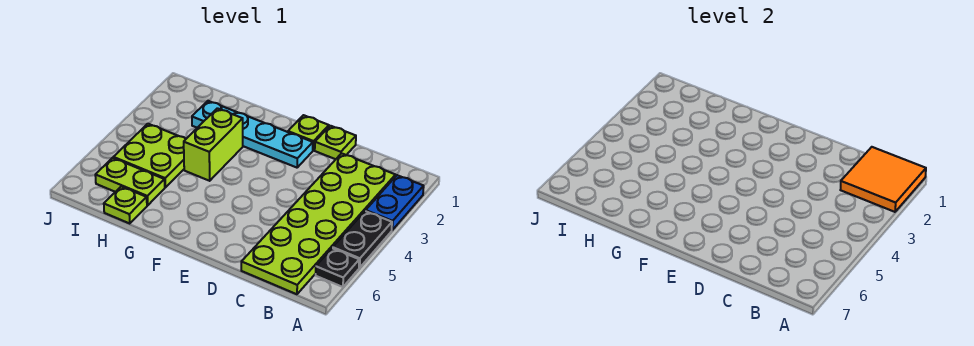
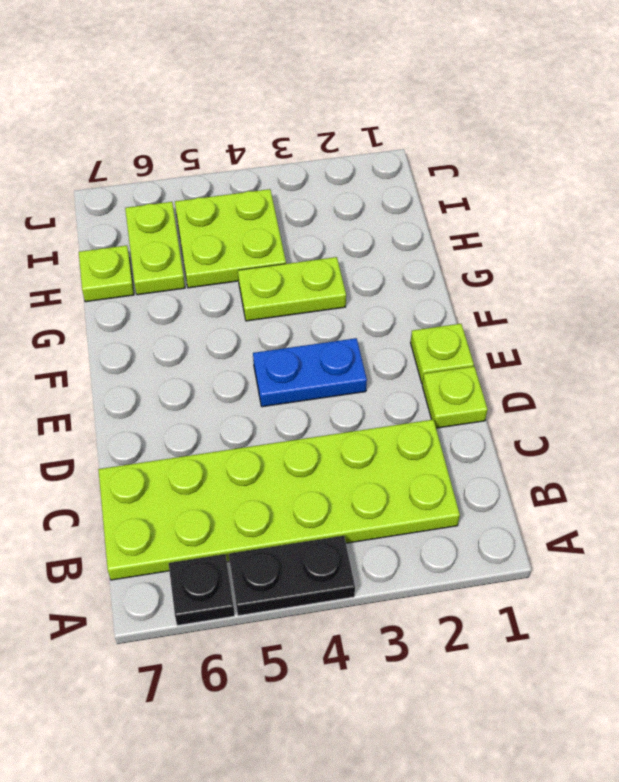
orange 2x2 tile [841,147,926,212] -> none
blue 1x2 plate [366,175,424,230] -> blue 1x2 plate moved to [253,338,367,407]
cyan 1x4 plate [192,101,313,168] -> none
lime 1x2 brick [184,108,243,181] -> lime 1x2 plate [238,257,346,321]

